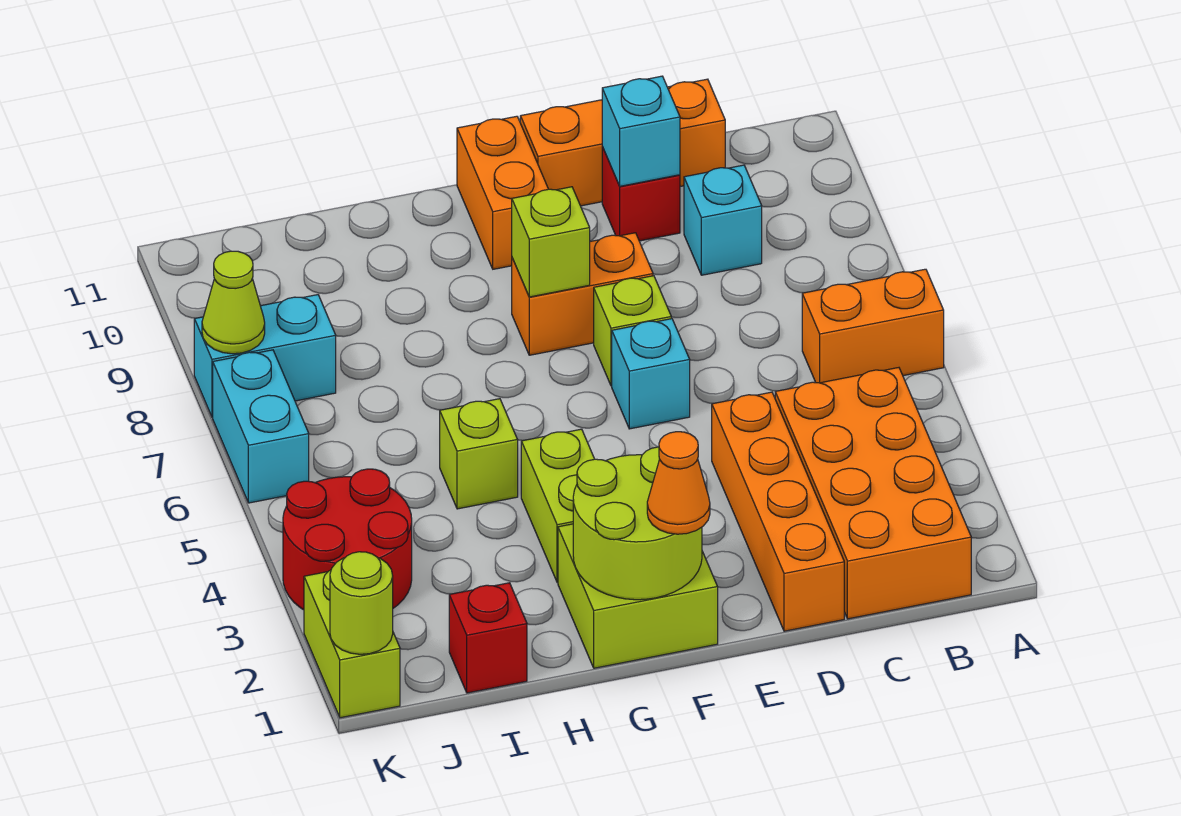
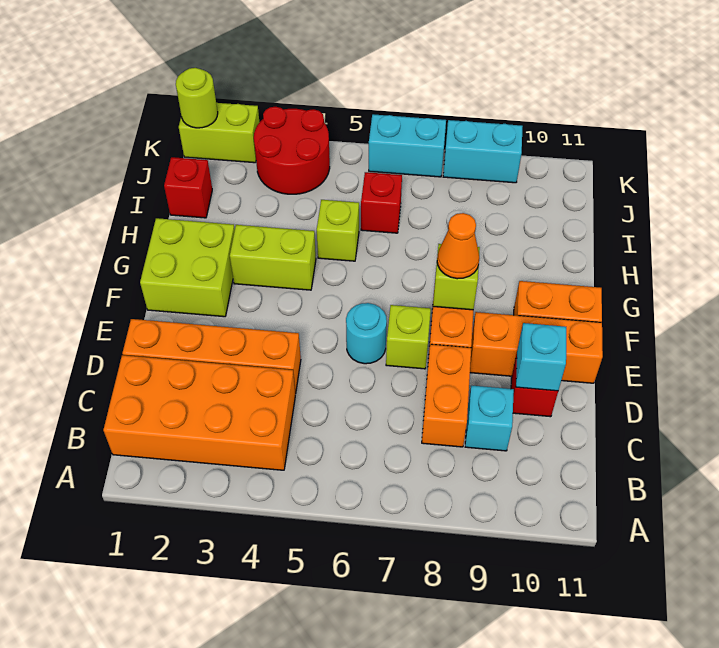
orange 1x2 brick [802,269,944,383] -> orange 1x2 brick moved to [422,344,471,447]
orange 1x3 brick [520,79,725,206] -> orange 1x3 brick turned to [470,312,603,383]
cyan 1x1 brick [612,319,690,429] -> cyan 1x1 round brick [346,303,387,364]
lime 2x2 round brick [573,447,702,600] -> none
orange 1x1 cone [647,432,710,534] -> orange 1x1 cone moved to [437,213,479,279]
none -> red 1x1 brick [361,172,402,233]
cyan 1x2 brick [194,295,336,417] -> cyan 1x2 brick turned to [443,120,523,183]
lime 1x1 cone [202,251,265,354] -> none

